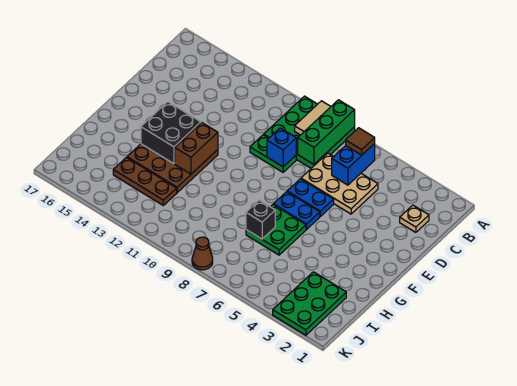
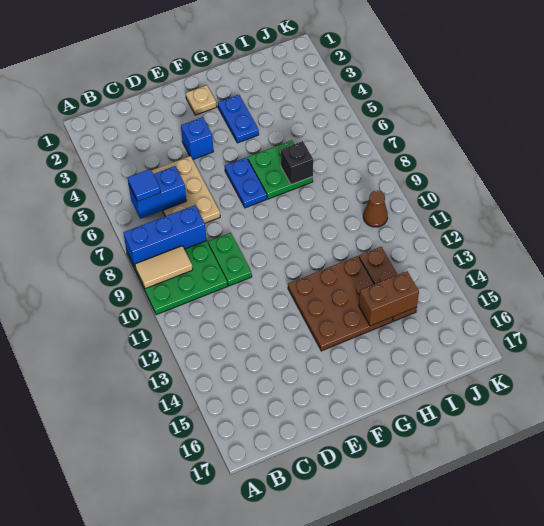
green 1x3 brick [298,100,355,164] -> blue 1x3 brick [123,205,207,267]
brown 1x1 tile [346,128,375,155] -> blue 1x1 tile [128,169,161,202]
tan 1x1 plate [400,205,429,232] -> tan 1x1 plate moved to [186,85,217,115]
blue 1x1 brick [267,128,296,167] -> blue 1x1 brick moved to [181,117,213,159]
blue 1x2 plate [287,179,334,216] -> blue 1x2 plate moved to [218,95,259,143]
brown 1x2 brick [175,123,218,174] -> brown 1x2 brick moved to [359,271,419,326]
black 2x2 brick [141,102,201,164] -> none
green 2x3 plate [273,272,346,335] -> none
brown 1x1 cone [192,237,213,270] -> brown 1x1 cone moved to [363,191,388,227]

